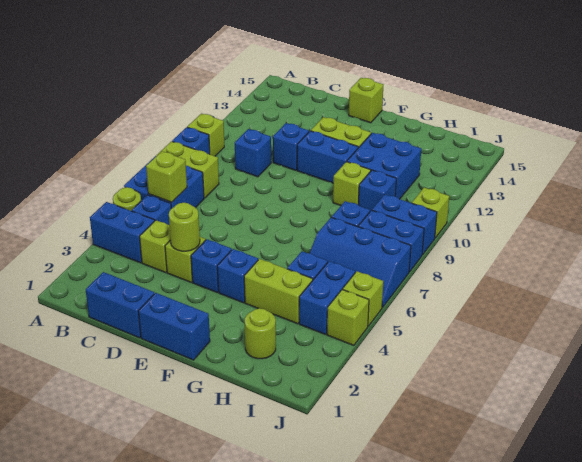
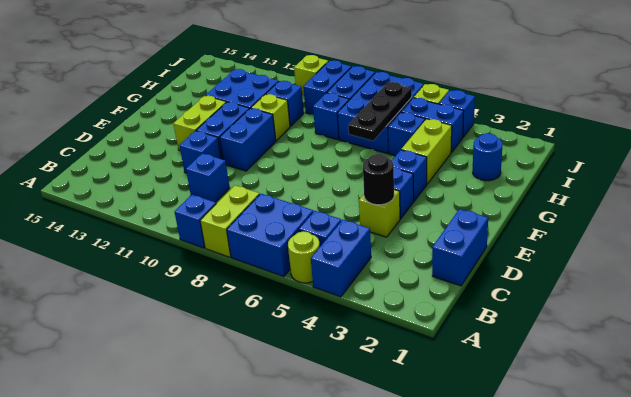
lime 1x1 brick [188,114,224,156] -> none
lime 1x1 brick [146,151,187,202] -> none
lime 1x1 brick [140,220,170,273] -> none
lime 1x1 round brick [169,203,200,251] -> black 1x1 round brick [363,154,394,205]
blue 1x2 brick [138,293,210,360] -> blue 1x2 brick moved to [220,108,276,171]
lime 1x1 brick [349,78,383,123] -> none
none -> black 1x3 plate [348,82,412,141]
lime 1x1 round brick [245,308,276,359] -> blue 1x1 round brick [473,133,502,181]
blue 2x3 slope [310,217,411,308] -> blue 2x3 brick [338,72,424,154]
lime 1x1 brick [327,290,369,346] -> blue 1x1 brick [439,90,475,137]

